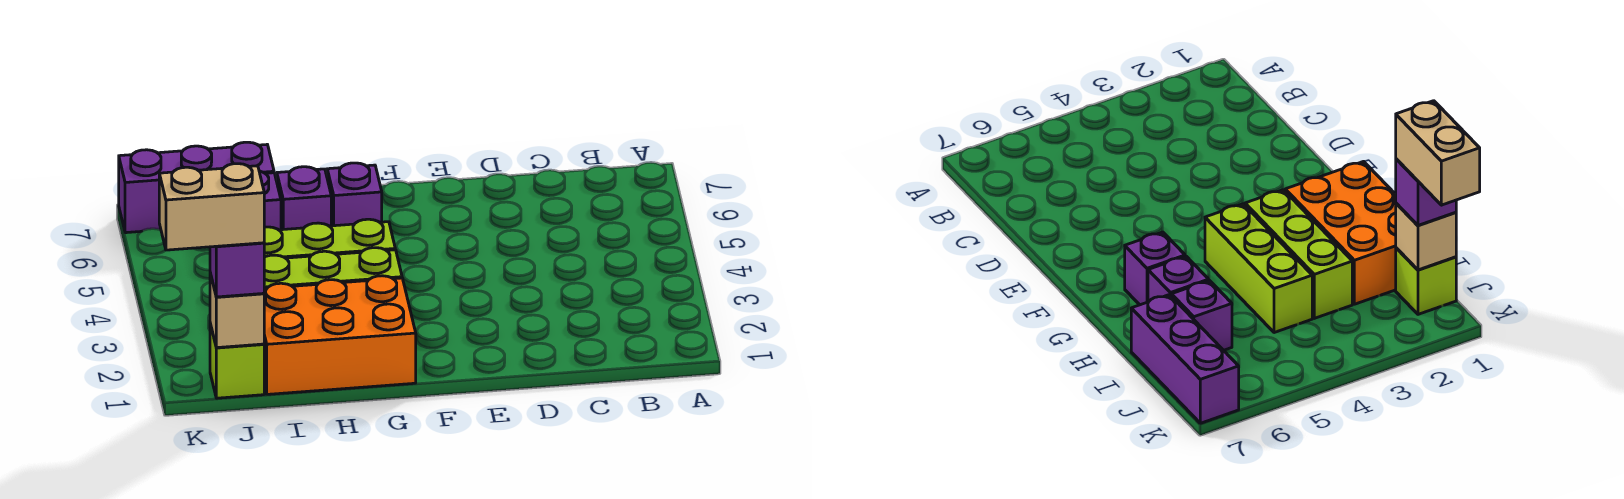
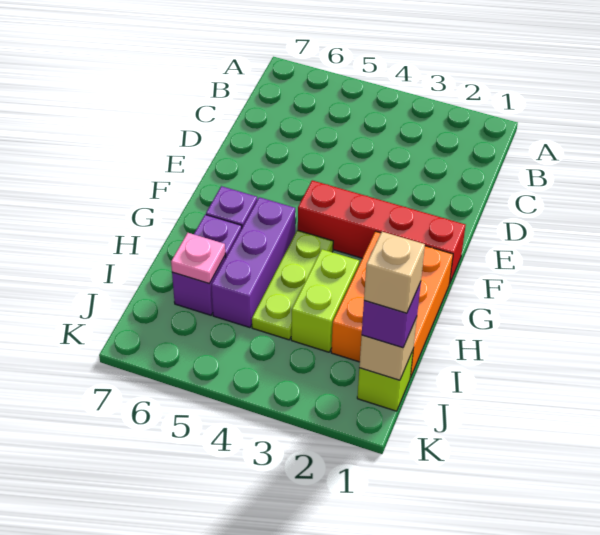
none -> red 1x4 brick [298,180,466,284]
lime 1x3 brick [264,248,402,288] -> lime 1x2 brick [291,249,359,352]
lime 1x3 brick [264,219,395,258] -> lime 1x3 plate [252,230,333,340]
none -> pink 1x1 plate [171,233,225,283]
purple 1x3 brick [119,142,274,233] -> purple 1x3 brick moved to [211,197,295,328]
tan 1x2 brick [159,164,264,250] -> tan 1x1 brick [364,232,425,313]

